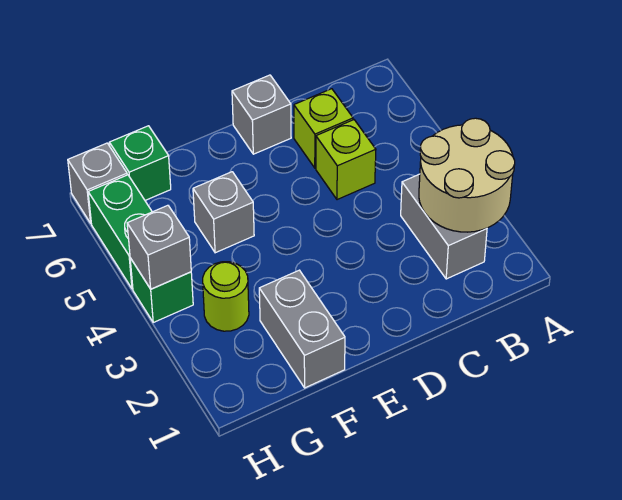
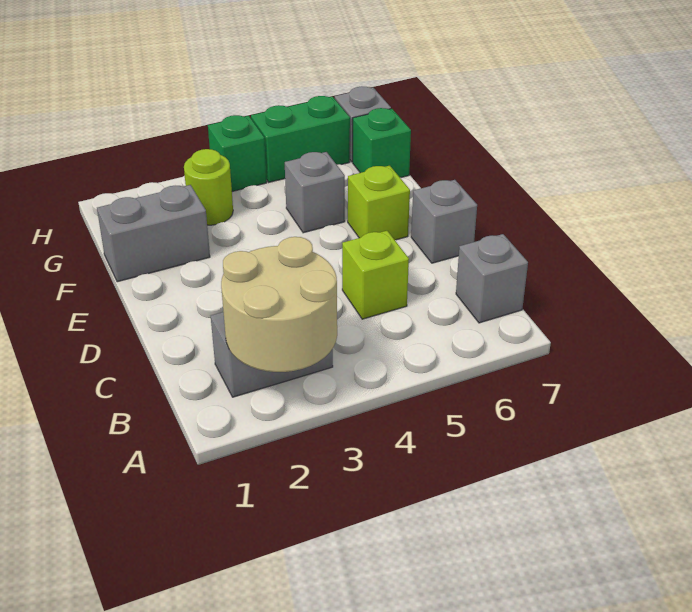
lime 1x1 brick [294,89,353,168] -> lime 1x1 brick moved to [348,166,410,240]
grey 1x1 brick [127,205,191,289] -> grey 1x1 brick moved to [456,234,528,323]

